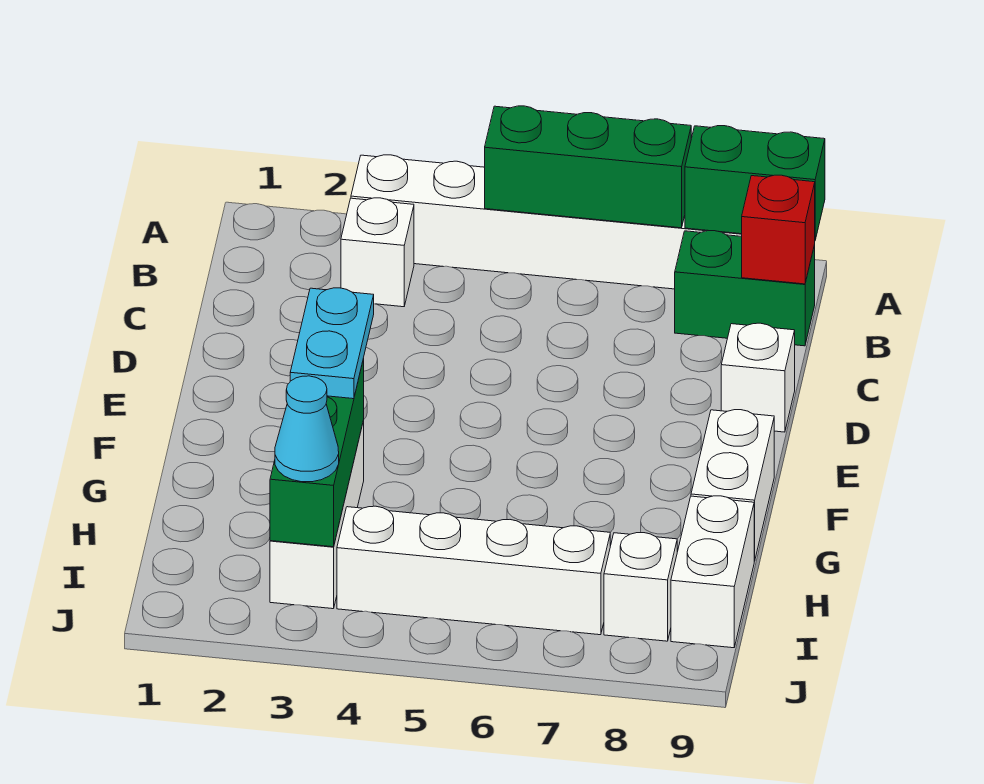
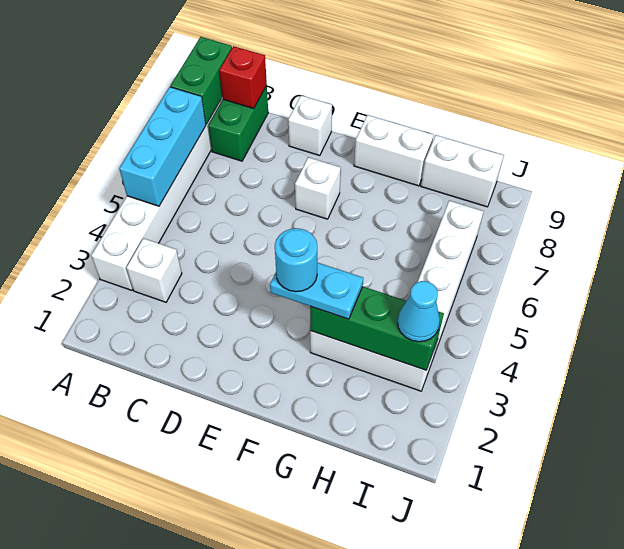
green 1x3 brick [485,106,691,228] -> cyan 1x3 brick [119,87,206,206]
none -> cyan 1x1 round brick [275,228,317,292]
white 1x1 brick [604,533,677,641] -> white 1x1 brick moved to [295,157,341,219]

